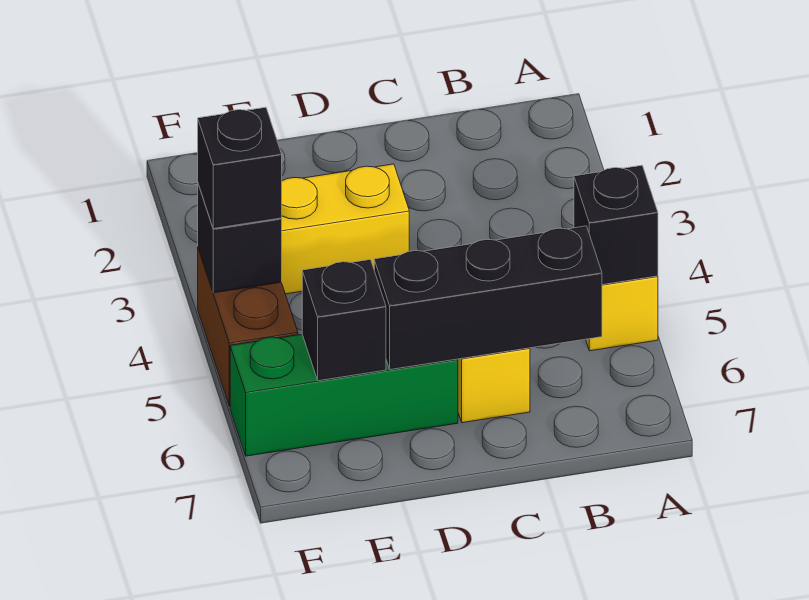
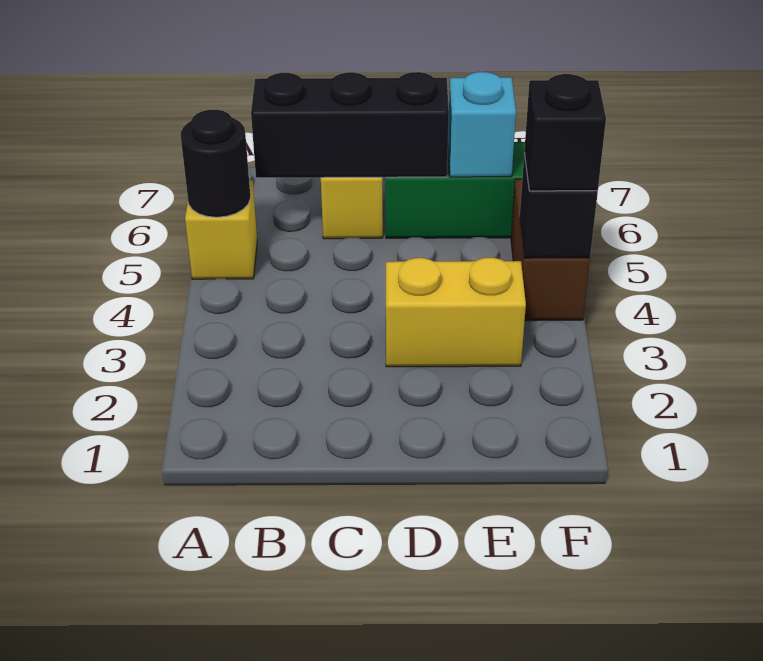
black 1x1 brick [574,165,658,285] -> black 1x1 round brick [180,110,251,217]
black 1x1 brick [302,260,386,381] -> cyan 1x1 brick [448,72,516,177]

